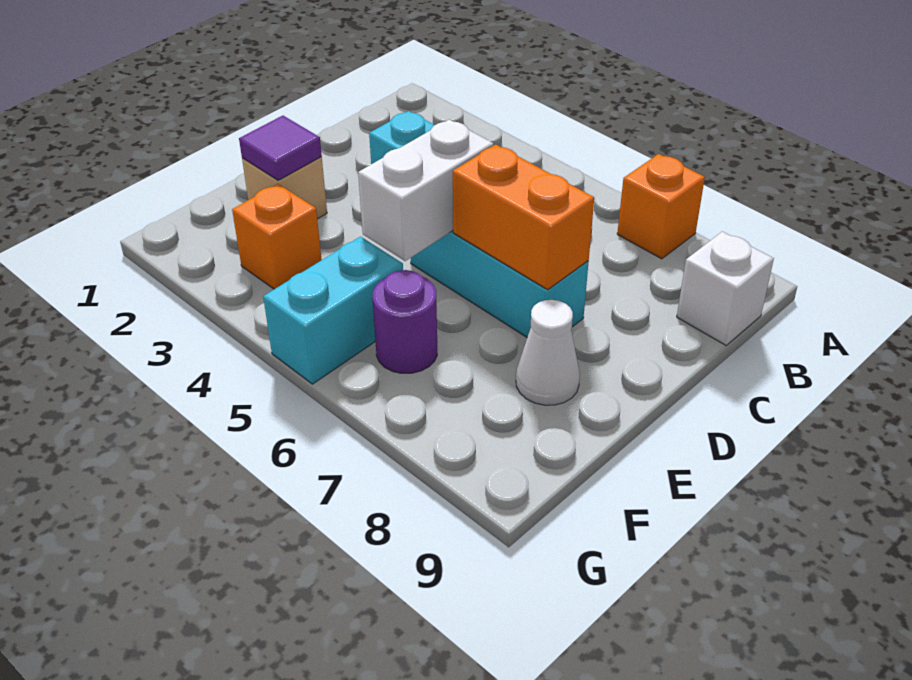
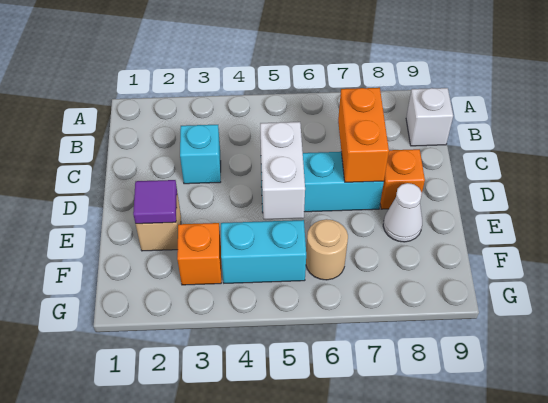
orange 1x1 brick [617,154,705,259] -> orange 1x1 brick moved to [380,149,425,209]
orange 1x2 brick [453,145,594,290] -> orange 1x2 brick turned to [338,88,389,182]
cyan 1x2 brick [263,237,403,384] -> cyan 1x2 brick turned to [221,220,306,283]
purple 1x1 round brick [372,270,437,373] -> tan 1x1 round brick [306,219,348,280]

